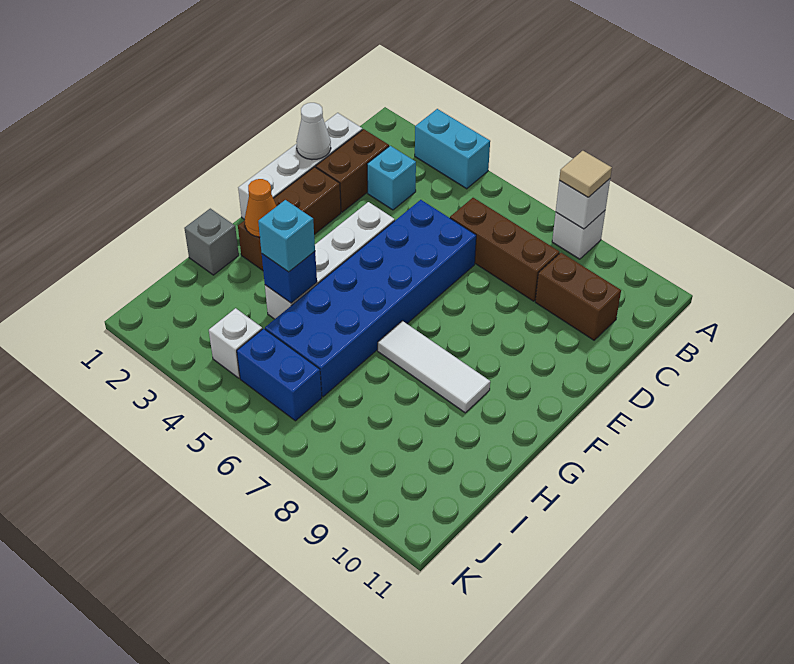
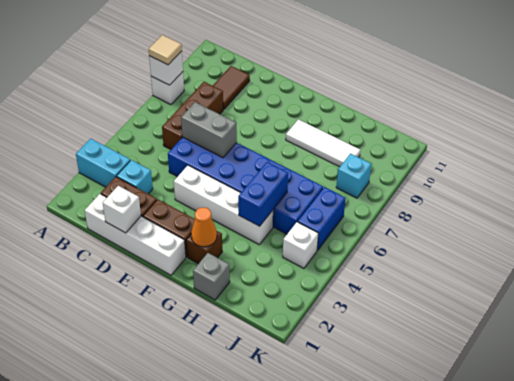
cyan 1x2 brick [415,109,490,189] -> cyan 1x2 brick turned to [76,139,130,187]
brown 1x2 brick [535,253,621,340] -> brown 1x2 tile [213,66,250,109]
white 1x1 cone [296,103,331,160] -> white 1x1 brick [103,186,141,233]
none -> grey 1x2 brick [181,102,237,158]
white 1x3 tile [378,321,490,413] -> white 1x3 tile turned to [286,119,360,167]
blue 1x1 brick [262,251,317,303] -> blue 1x2 brick [238,162,288,226]
cyan 1x1 brick [258,200,315,272] -> cyan 1x1 brick moved to [336,154,371,198]

